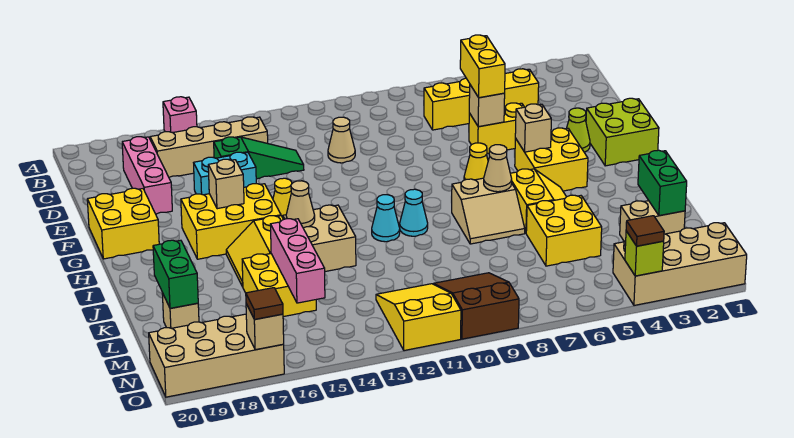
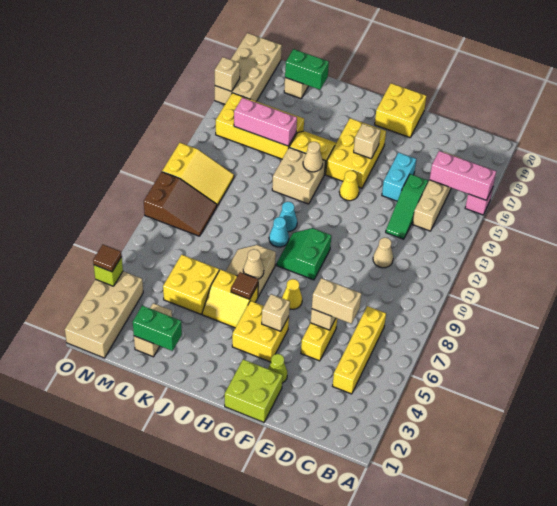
pink 1x3 brick [122,137,172,214] -> pink 1x3 brick moved to [430,151,496,200]
yellow 1x2 brick [460,35,505,98] -> tan 1x2 brick [312,278,361,324]
none -> green 2x2 slope [277,228,331,280]
yellow 2x2 brick [242,254,316,317] -> yellow 2x4 brick [216,93,304,159]
brown 1x1 tile [246,288,283,319] -> brown 1x1 tile moved to [231,272,258,299]

